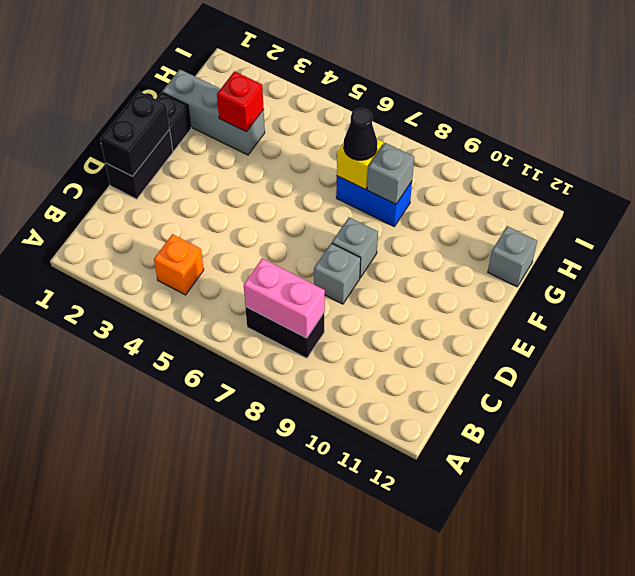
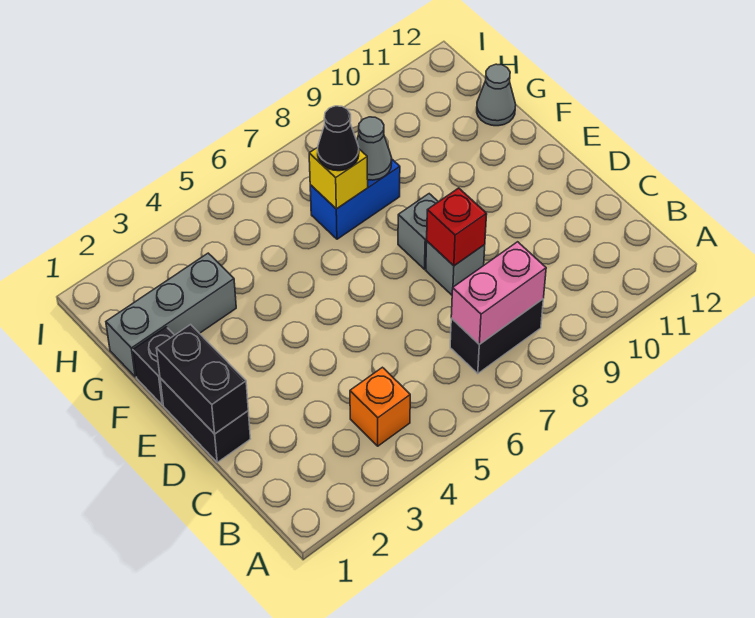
red 1x1 brick [217,71,264,132] -> red 1x1 brick moved to [427,188,487,266]
grey 1x1 brick [367,143,414,204] -> grey 1x1 cone [357,117,392,180]
grey 1x1 brick [488,226,537,287] -> grey 1x1 cone [477,64,516,126]

